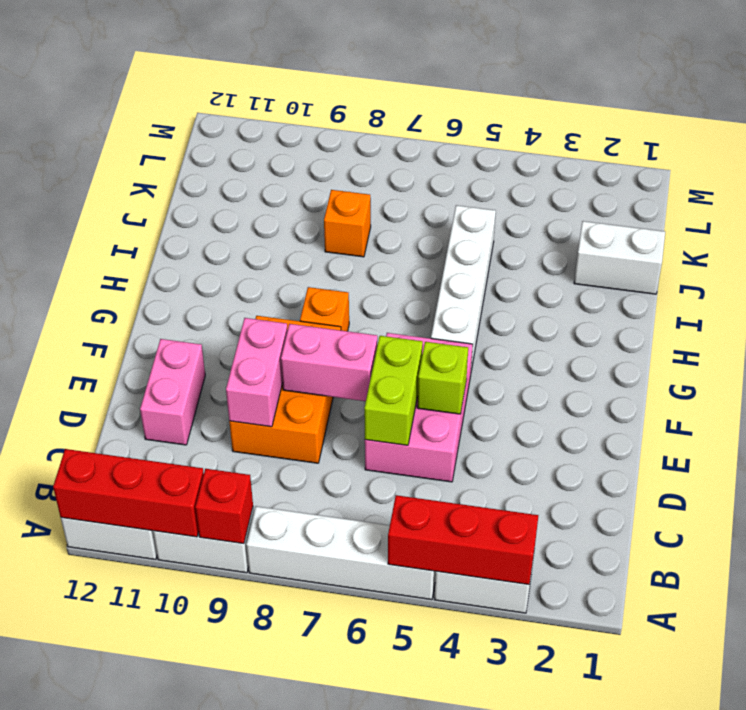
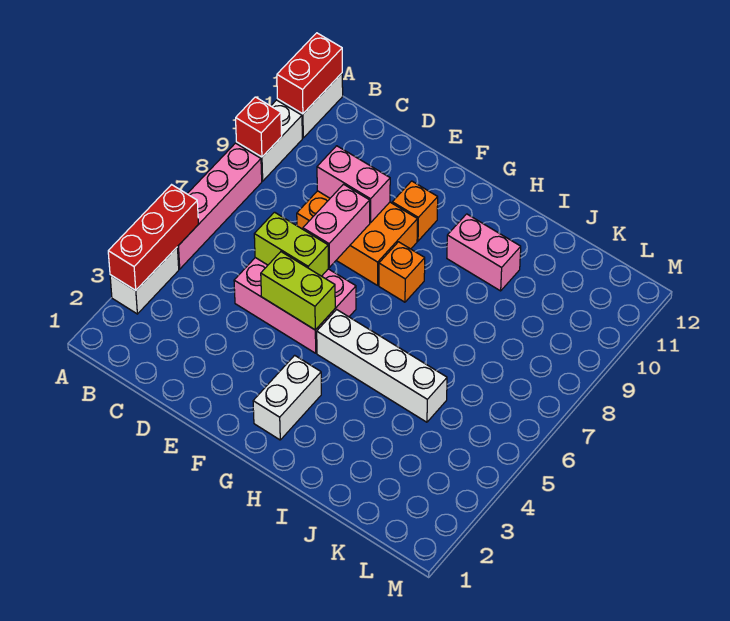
white 1x4 brick [246,506,436,600] -> pink 1x4 brick [177,143,262,269]
red 1x3 brick [53,449,204,537] -> red 1x2 brick [277,33,342,114]
pink 1x2 brick [140,339,205,445] -> pink 1x2 brick moved to [447,214,521,291]
lime 1x1 brick [417,342,468,414] -> lime 1x2 brick [261,252,335,330]
white 1x2 brick [574,221,665,294] -> white 1x2 brick moved to [253,355,321,440]
orange 1x1 brick [324,190,371,257] -> orange 1x1 brick moved to [392,181,438,241]

